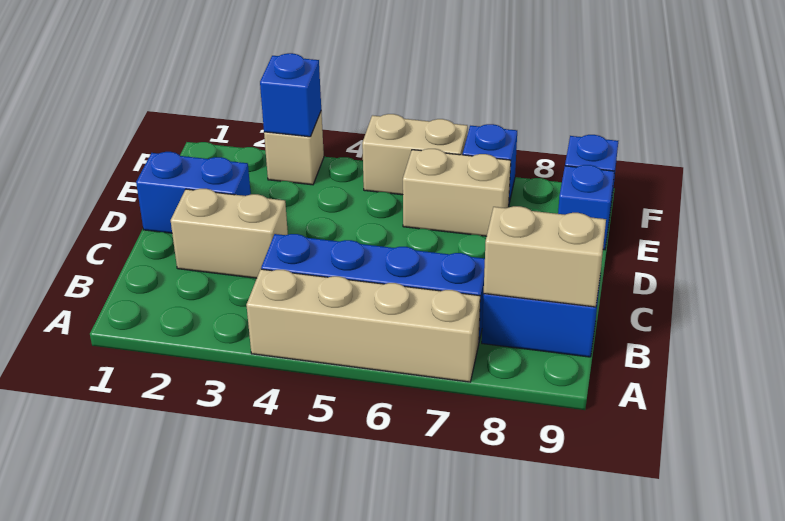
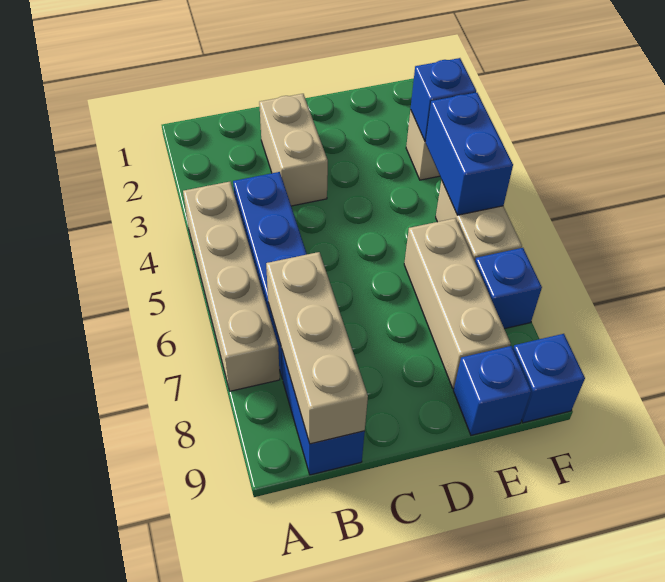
tan 1x2 brick [484,206,606,307] -> tan 1x3 brick [266,252,368,444]
blue 1x2 brick [136,152,251,233] -> blue 1x2 brick moved to [425,92,513,215]
tan 1x2 brick [403,149,511,236] -> tan 1x3 brick [404,218,511,389]

